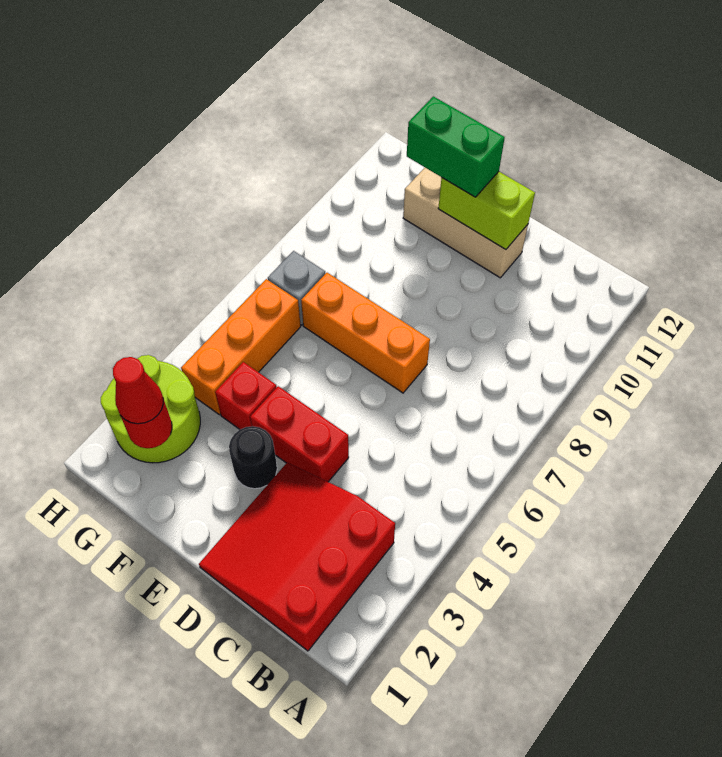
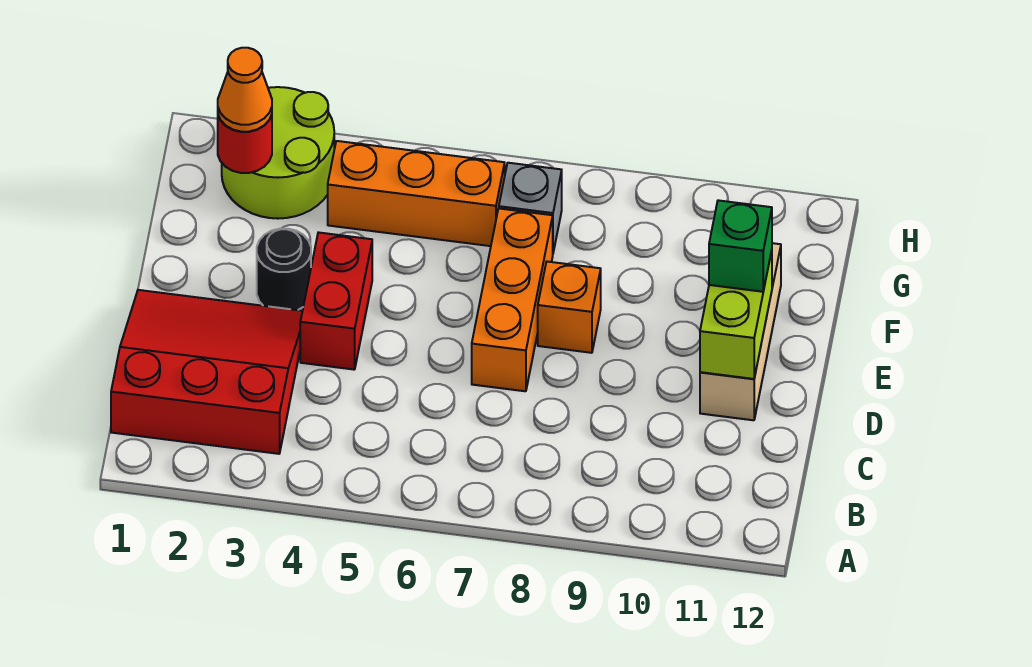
none -> orange 1x1 brick [538,262,601,353]
green 1x2 brick [407,96,505,197] -> green 1x1 brick [709,200,772,292]
red 1x1 brick [215,362,277,429] -> none
red 1x1 cone [113,357,163,424] -> orange 1x1 cone [218,48,272,132]

